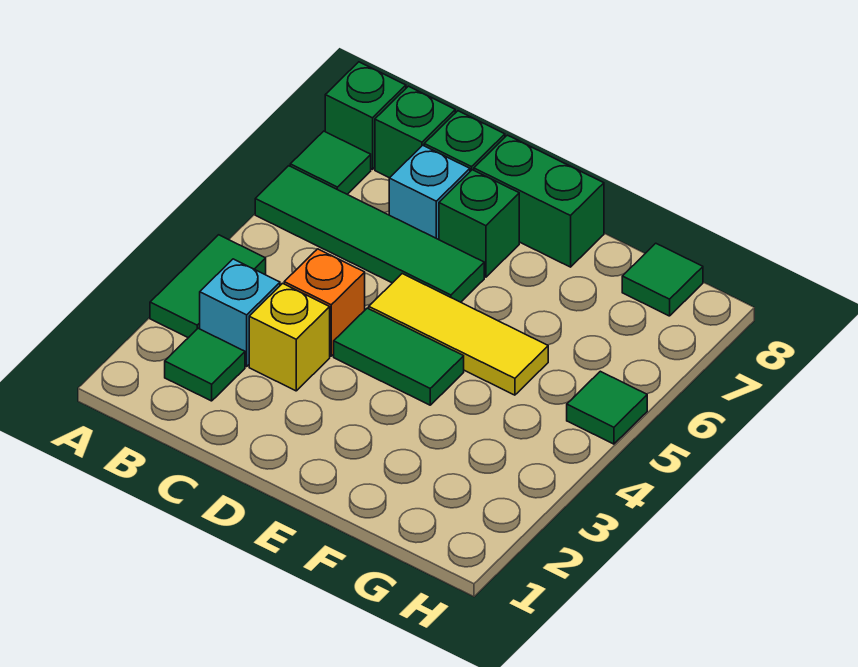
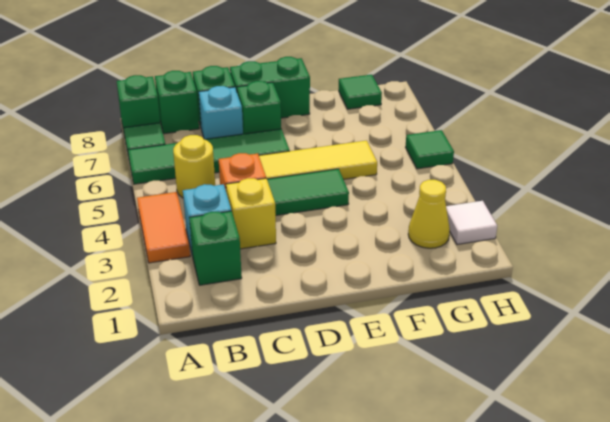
green 1x2 tile [150,235,266,338] -> orange 1x2 tile [137,192,190,263]
green 1x1 tile [165,328,245,401] -> green 1x1 brick [189,211,242,285]
none -> yellow 1x1 round brick [173,135,215,198]
none -> yellow 1x1 cone [408,180,450,248]
none -> white 1x1 tile [446,201,497,244]

